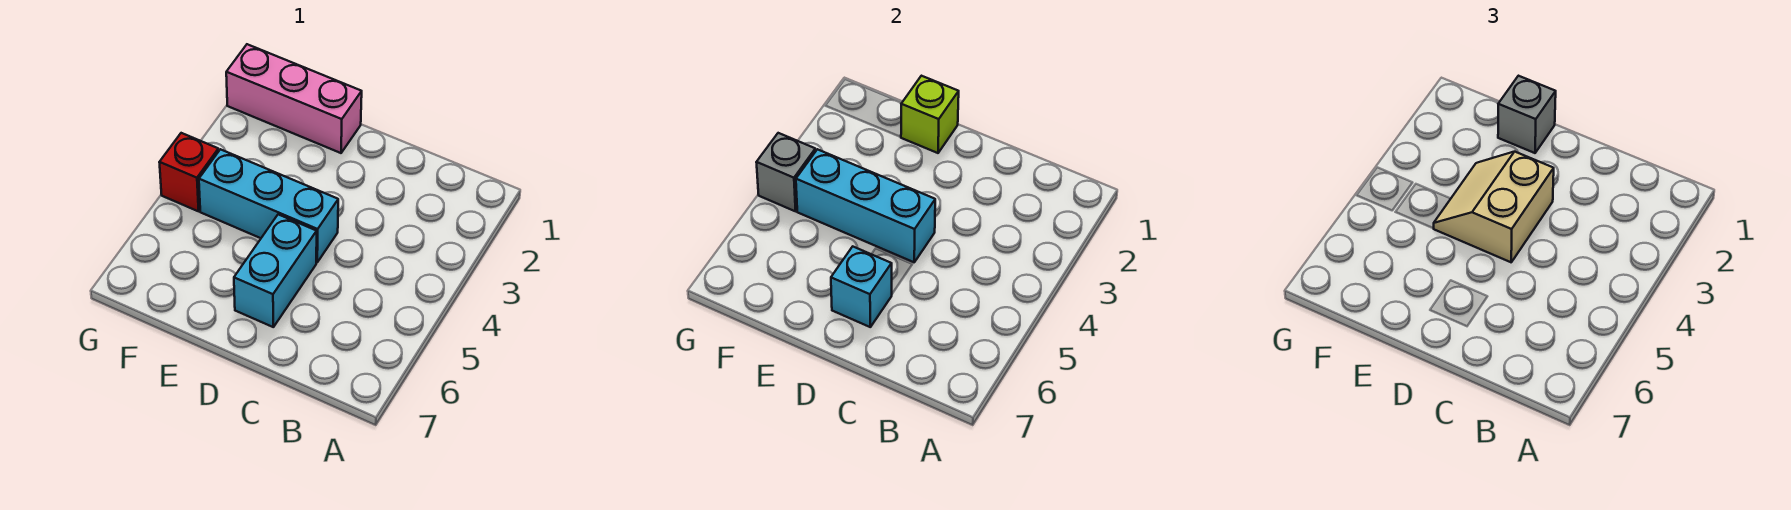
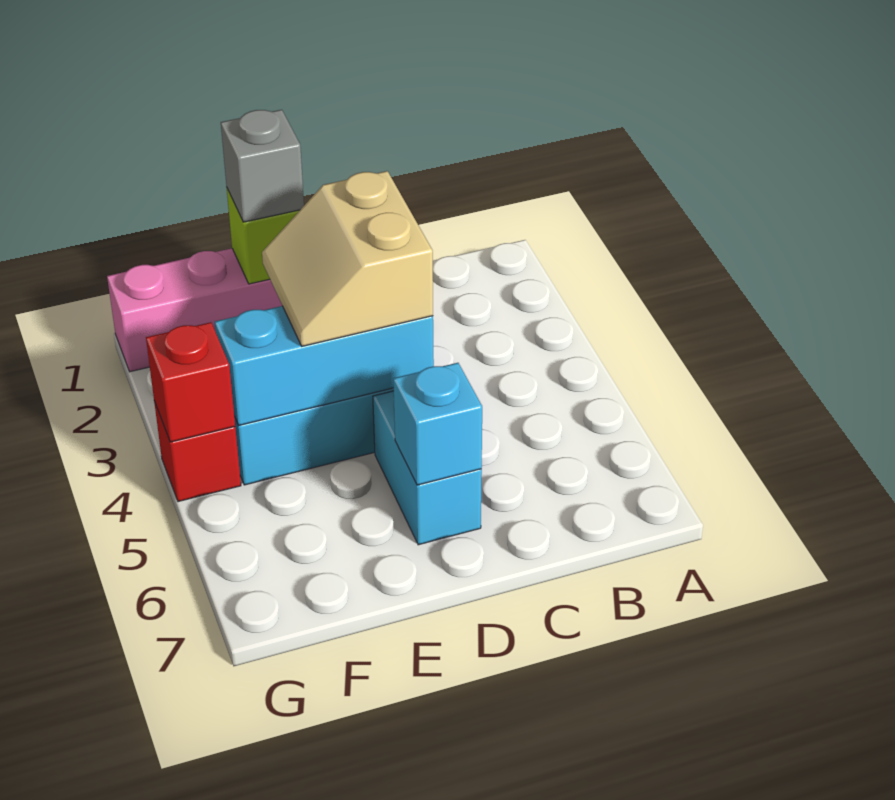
grey 1x1 brick [756,133,816,211] -> red 1x1 brick [146,322,235,442]

